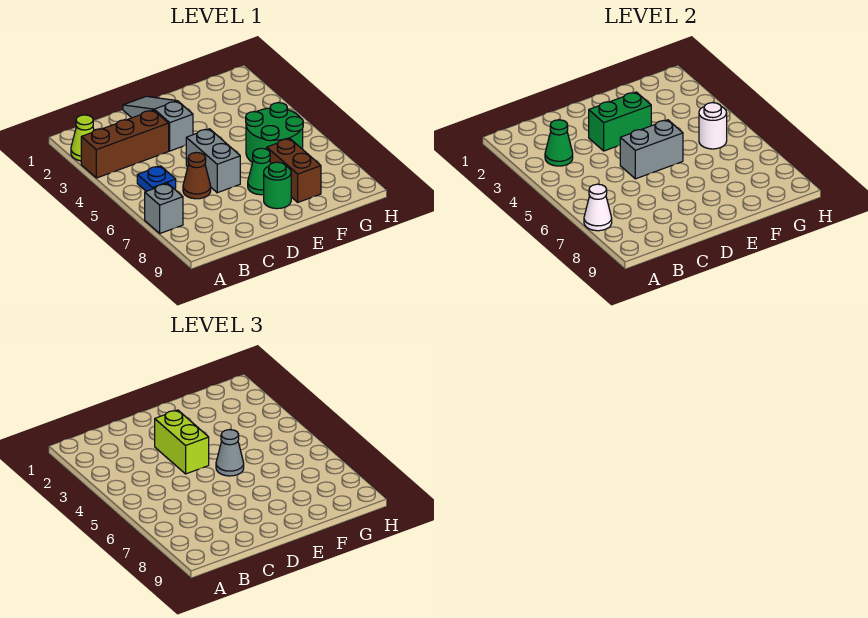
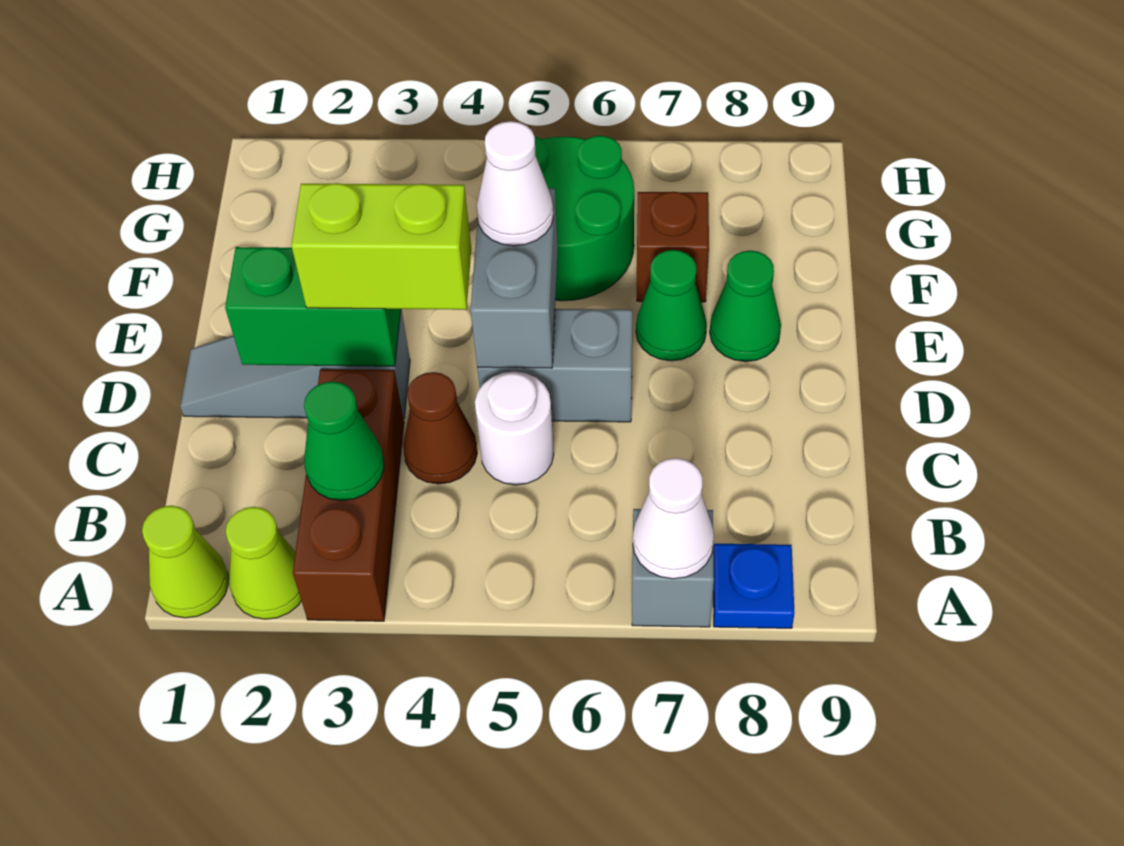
none -> lime 1x1 cone [142,506,229,618]
blue 1x1 plate [137,166,176,191] -> blue 1x1 plate moved to [713,544,795,628]
brown 1x1 cone [183,152,211,199] -> brown 1x1 cone moved to [403,372,477,484]
green 1x2 brick [589,92,651,151] -> green 1x2 brick turned to [225,247,401,366]
grey 1x1 cone [216,430,244,476] -> white 1x1 cone [477,121,553,246]
green 1x1 round brick [264,162,291,209] -> green 1x1 cone [710,250,781,362]
brown 1x2 brick [267,139,321,202] -> brown 1x1 brick [637,192,709,302]
white 1x1 round brick [699,103,727,149] -> white 1x1 round brick moved to [475,371,554,485]

